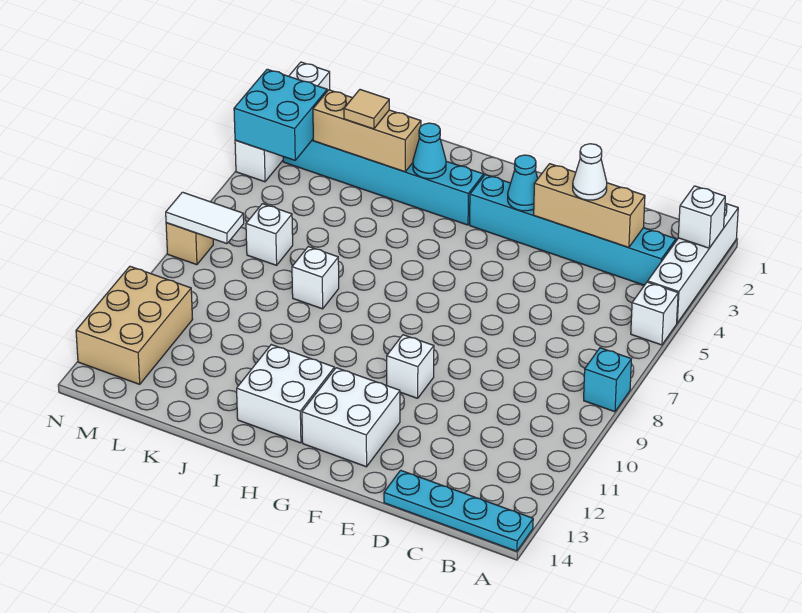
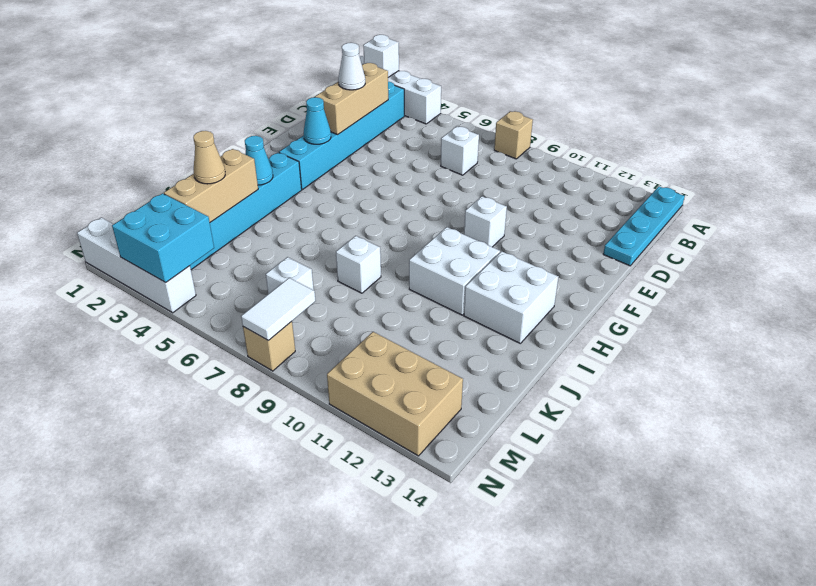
white 1x1 brick [631,282,678,345] -> white 1x1 brick moved to [441,126,479,175]
cyan 1x1 brick [584,348,631,412] -> tan 1x1 brick [494,111,533,159]
white 2x2 brick [302,368,400,467] -> white 2x2 brick moved to [409,227,500,315]
tan 1x1 tile [344,90,389,129] -> tan 1x1 cone [193,131,225,184]

